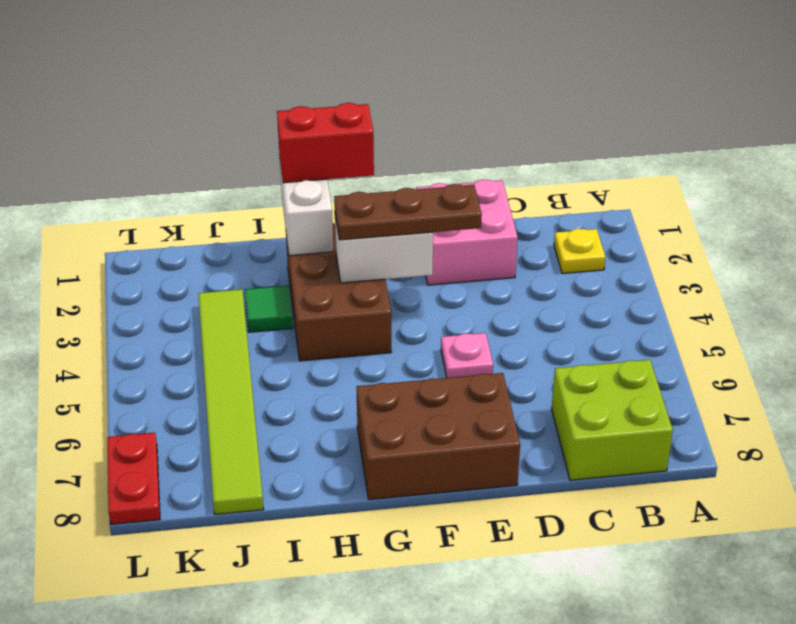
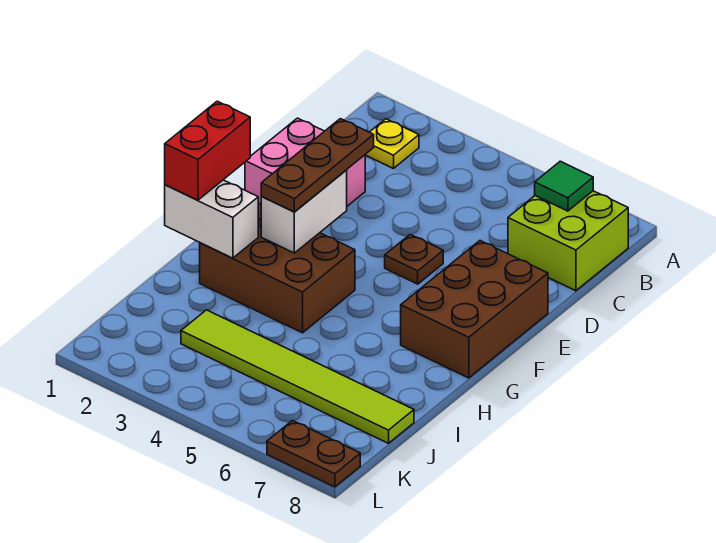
pink 1x1 plate [441,333,493,378] -> brown 1x1 plate [385,234,443,284]
green 1x1 tile [245,285,293,332] -> green 1x1 tile moved to [535,161,593,211]
red 1x2 plate [107,433,160,524] -> brown 1x2 plate [267,421,360,487]

